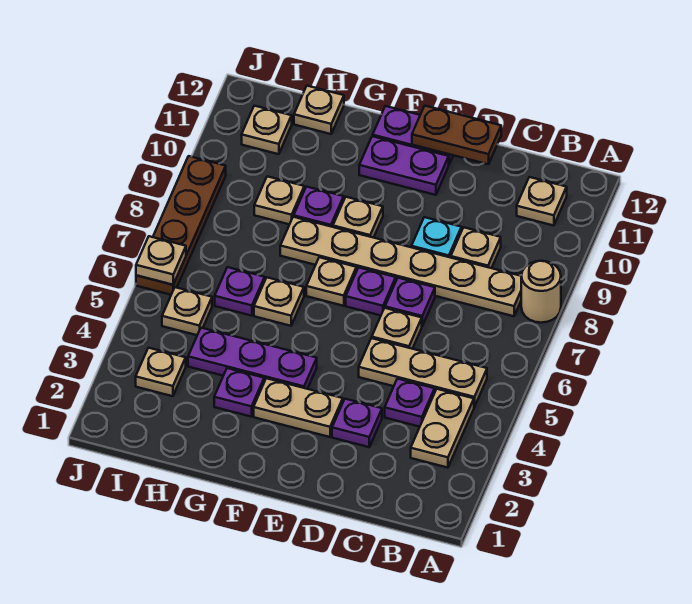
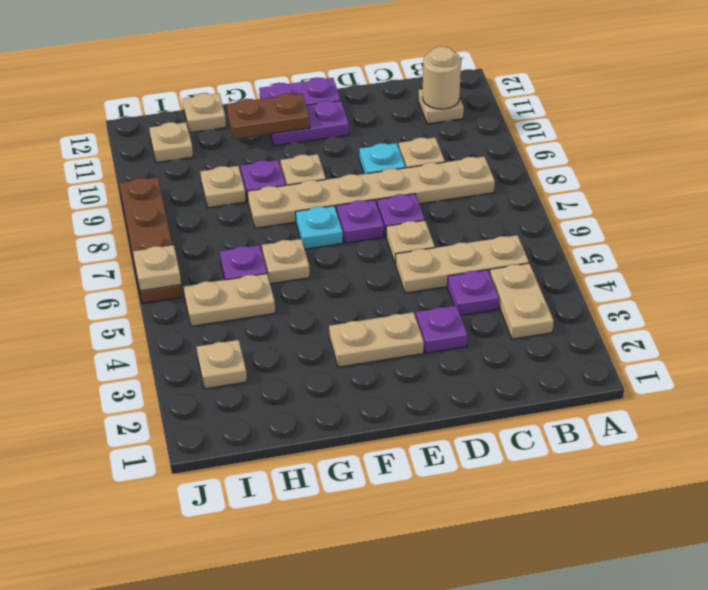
tan 1x1 round brick [521,261,561,323] -> tan 1x1 round brick moved to [423,47,461,109]
brown 1x2 plate [412,106,501,164] -> brown 1x2 plate moved to [227,93,310,139]
purple 1x3 plate [188,328,317,389] -> none
tan 1x1 plate [306,257,356,306] -> cyan 1x1 plate [296,206,343,249]
purple 1x1 plate [214,368,264,417] -> none
tan 1x1 plate [162,287,212,335] -> tan 1x2 plate [184,274,275,327]

